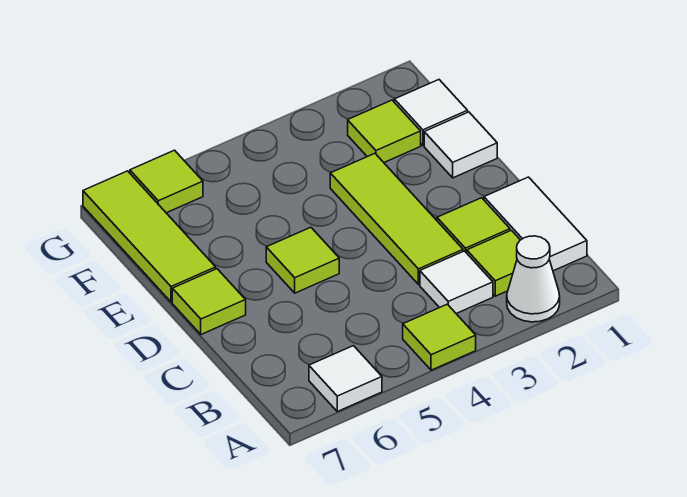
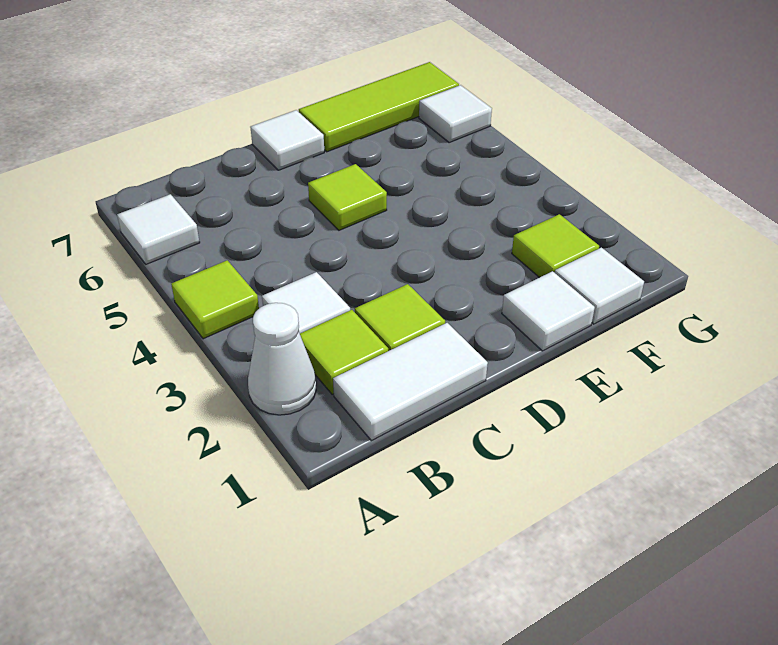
lime 1x3 tile [330,153,463,284] -> none
lime 1x1 tile [172,269,246,334] -> white 1x1 tile [250,110,324,170]
lime 1x1 tile [130,150,203,213] -> white 1x1 tile [419,85,492,142]

